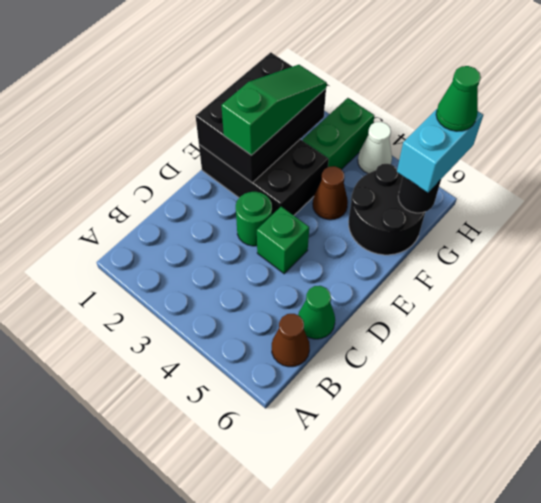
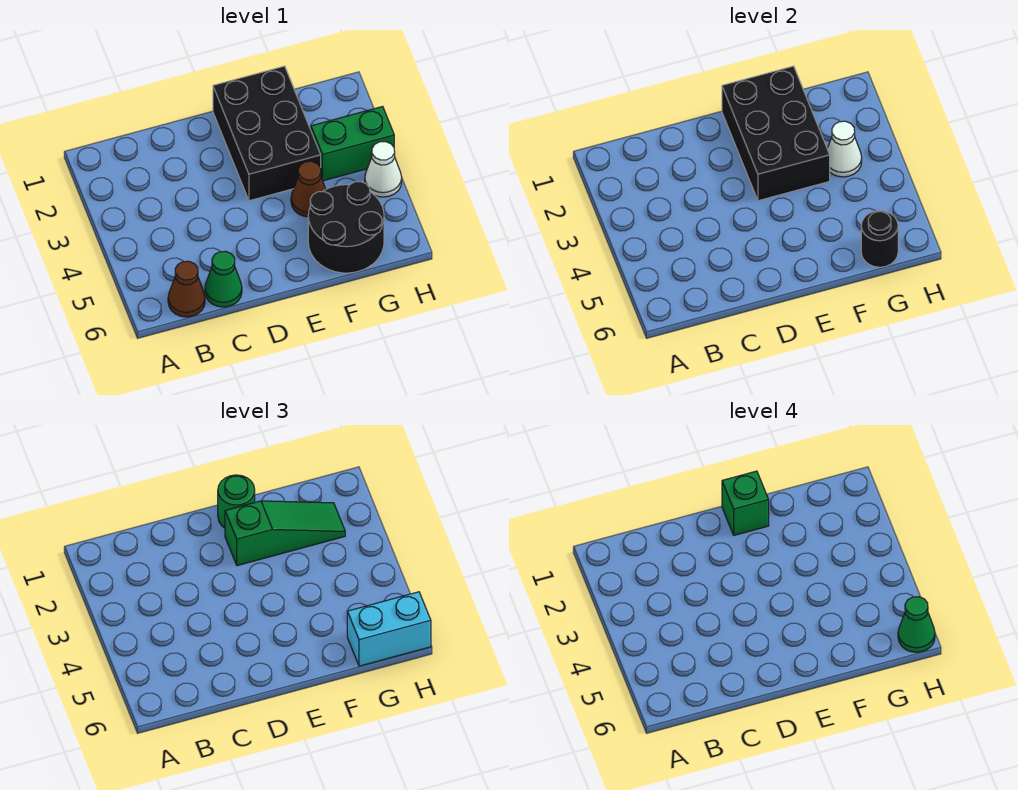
green 1x1 round brick [236,192,272,246] -> green 1x1 round brick moved to [218,475,255,528]
green 1x1 brick [257,207,309,274] -> green 1x1 brick moved to [722,471,769,535]
black 2x3 brick [196,53,326,183] -> black 2x3 brick turned to [722,66,830,201]
none -> white 1x1 cone [827,121,862,177]

